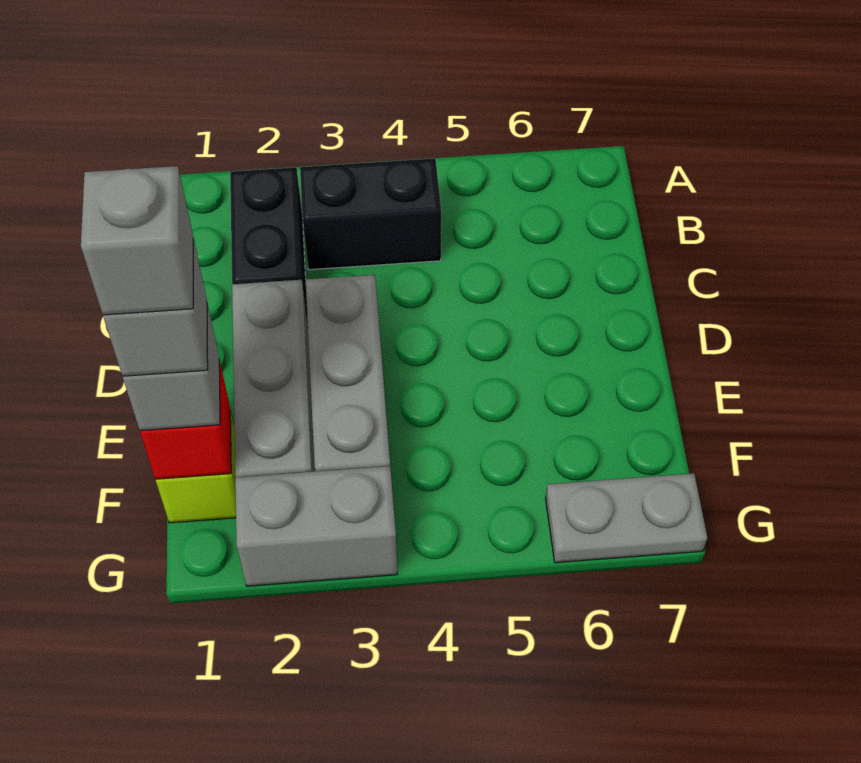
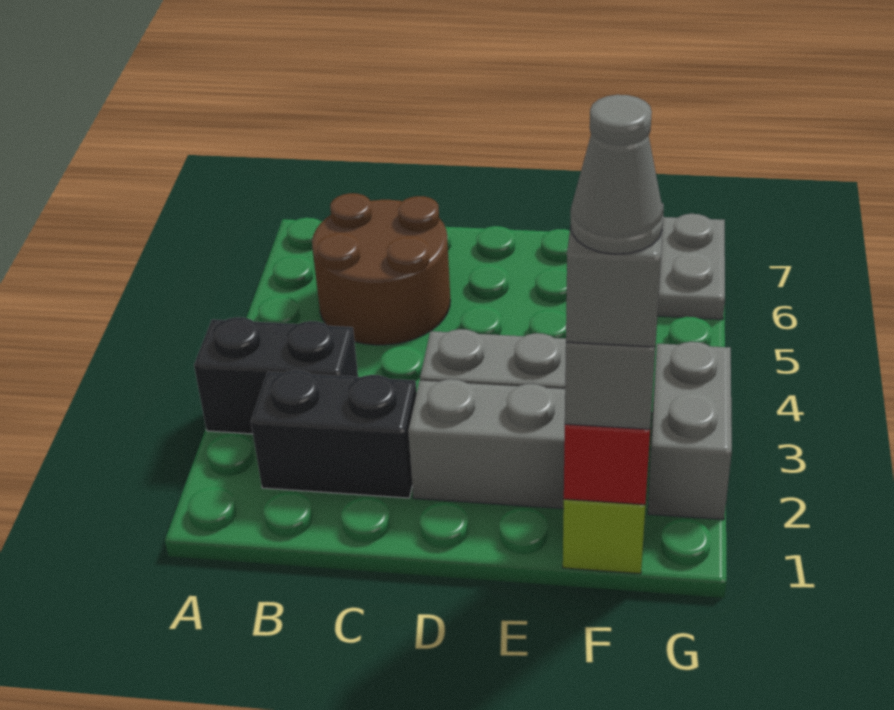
black 1x2 brick [300,158,441,270] -> black 1x2 brick turned to [194,317,358,434]
none -> brown 2x2 round brick [312,193,450,345]
grey 1x1 brick [81,166,193,315] -> grey 1x1 cone [570,95,663,254]

